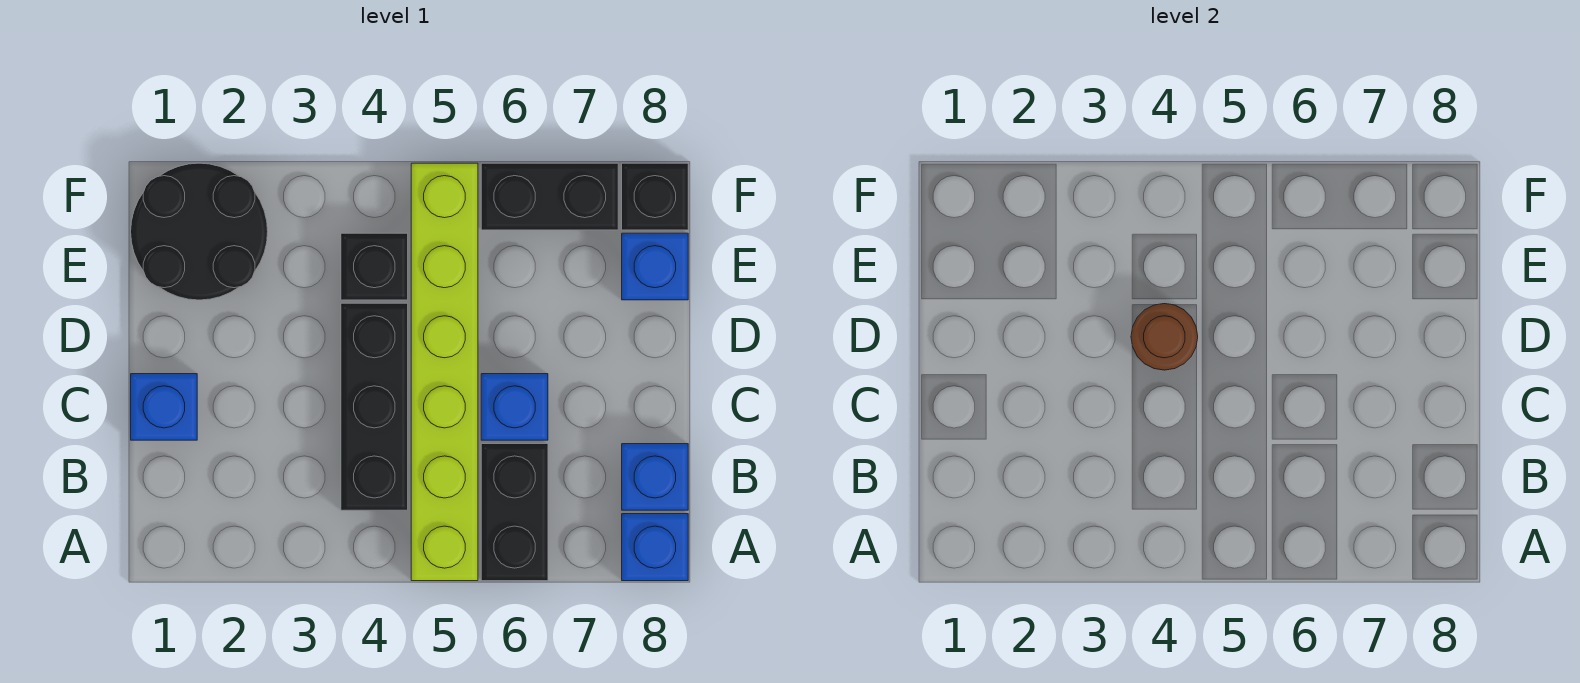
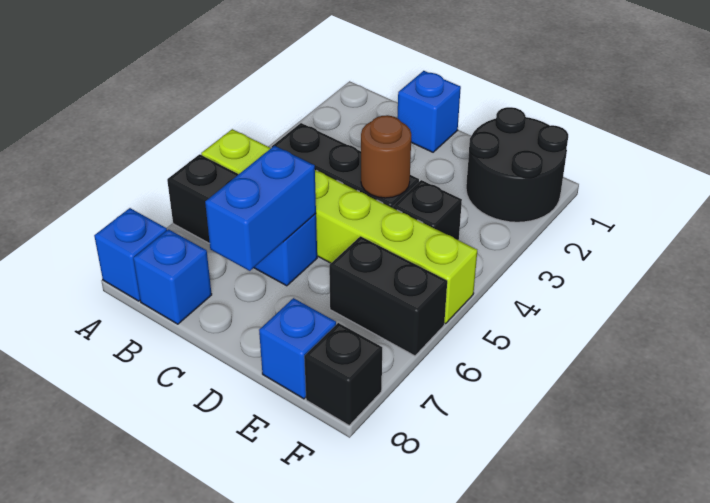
none -> blue 1x2 brick [205,146,316,271]
black 1x2 brick [481,163,618,230] -> black 1x2 brick turned to [329,236,447,356]

